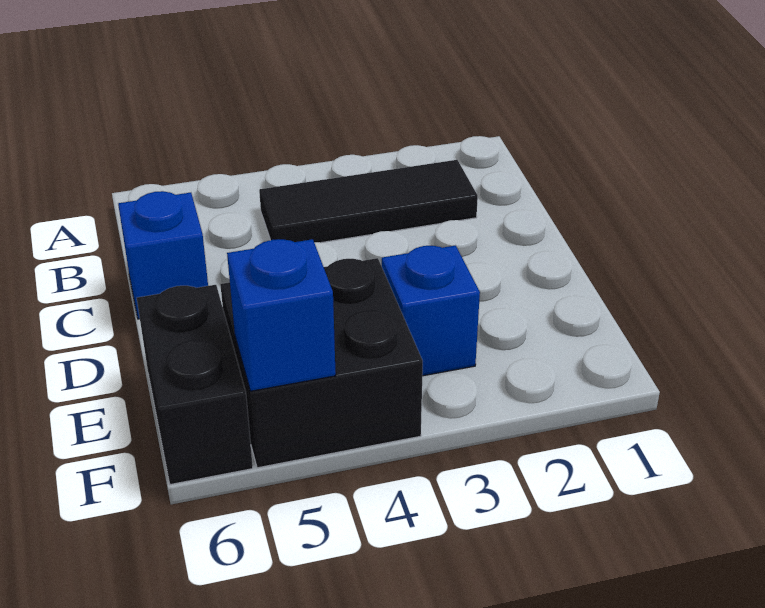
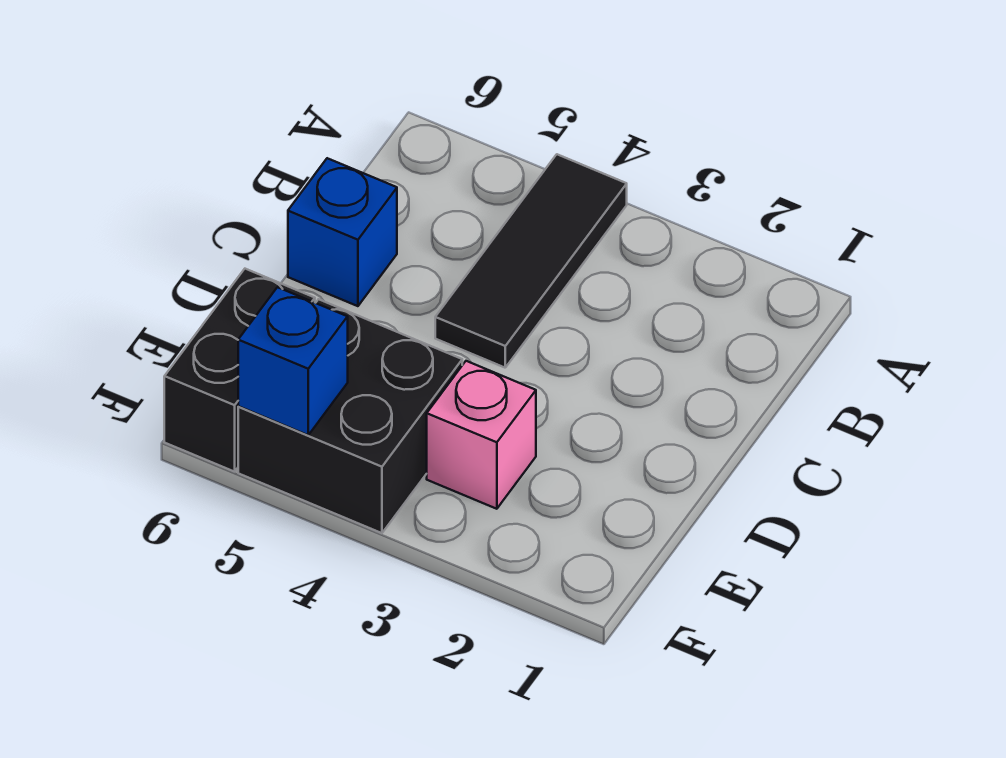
black 1x3 tile [259,160,478,243] -> black 1x3 tile turned to [435,154,627,368]
blue 1x1 brick [382,246,480,376] -> pink 1x1 brick [427,361,536,509]

